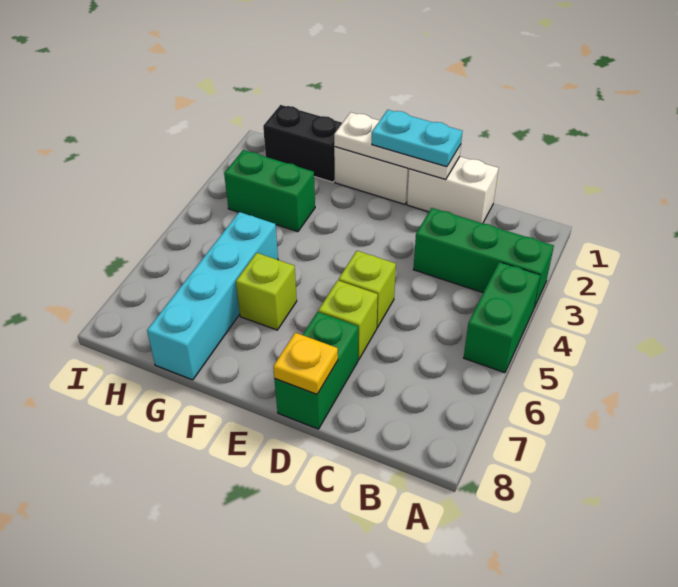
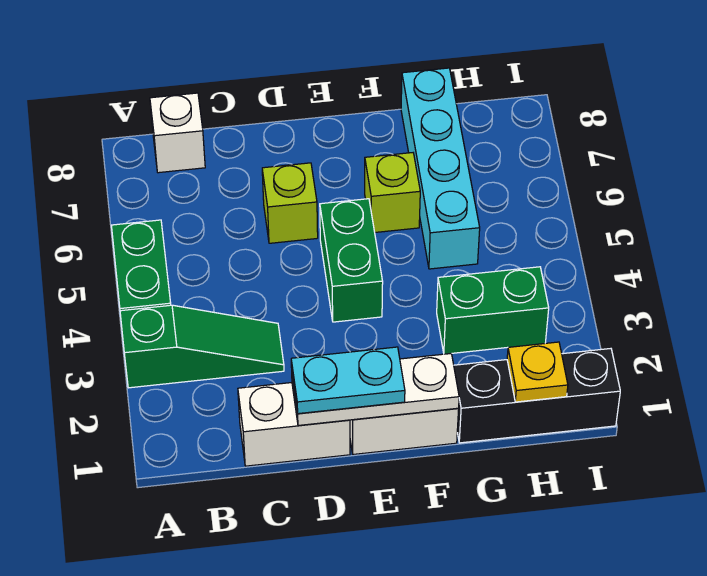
green 1x3 brick [413,208,554,308] -> green 1x3 slope [120,305,284,388]
none -> white 1x1 brick [150,93,205,173]
lime 1x1 brick [339,251,396,328] -> none
green 1x2 brick [274,312,358,429] -> green 1x2 brick moved to [320,199,383,322]
yellow 1x1 plate [273,333,338,394] -> yellow 1x1 plate moved to [507,342,568,402]
black 1x2 brick [263,105,342,182] -> black 1x3 brick [454,349,620,443]

